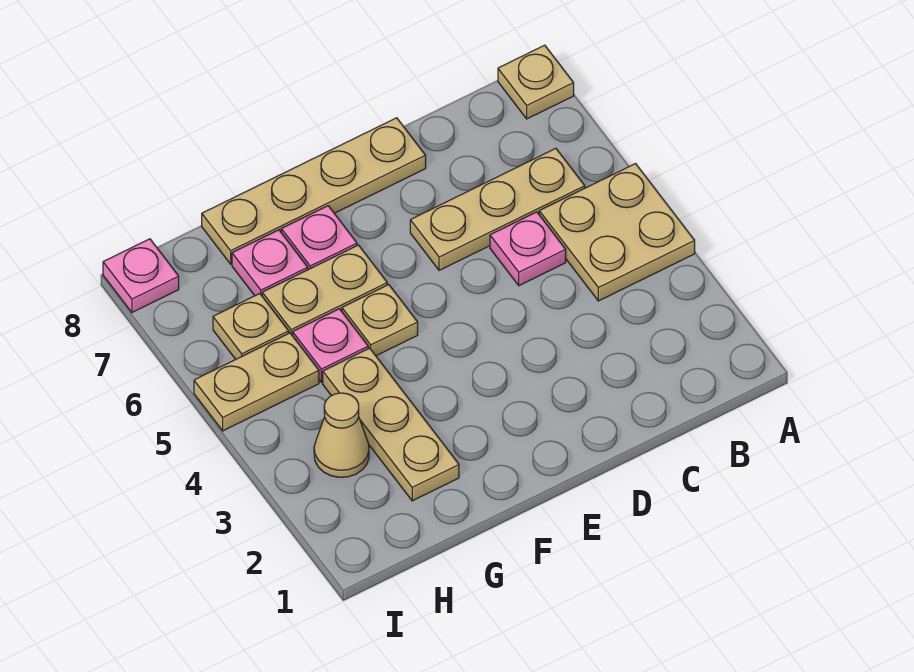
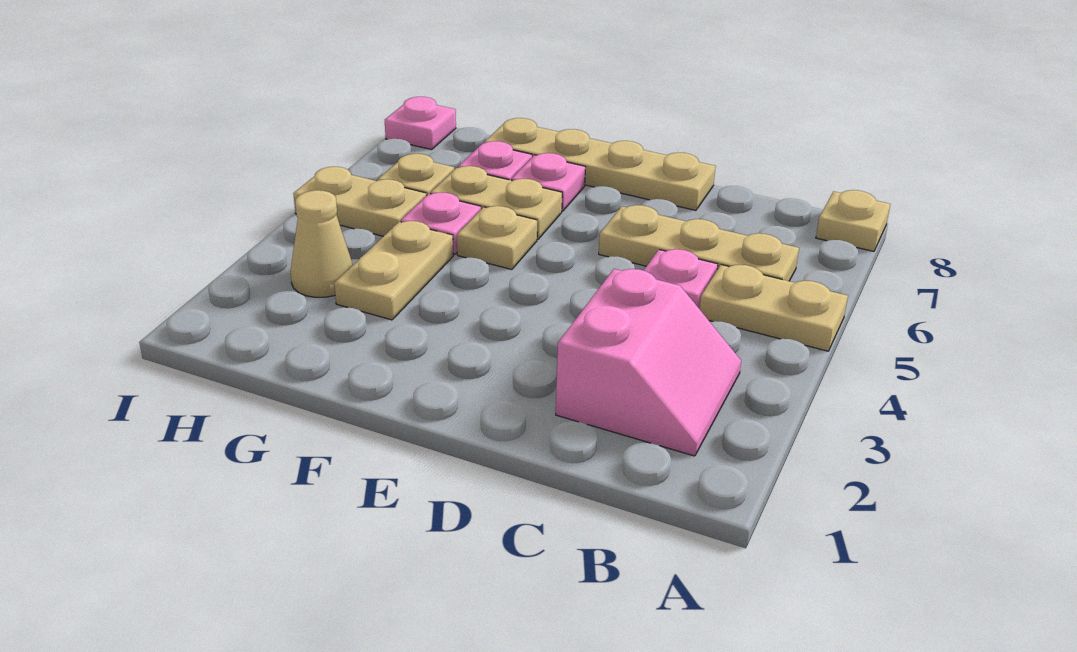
tan 2x2 plate [539,164,695,301] -> tan 1x2 plate [700,265,848,351]
none -> pink 2x2 slope [556,269,741,456]
tan 1x3 plate [323,348,459,501] -> tan 1x2 plate [334,221,453,320]

